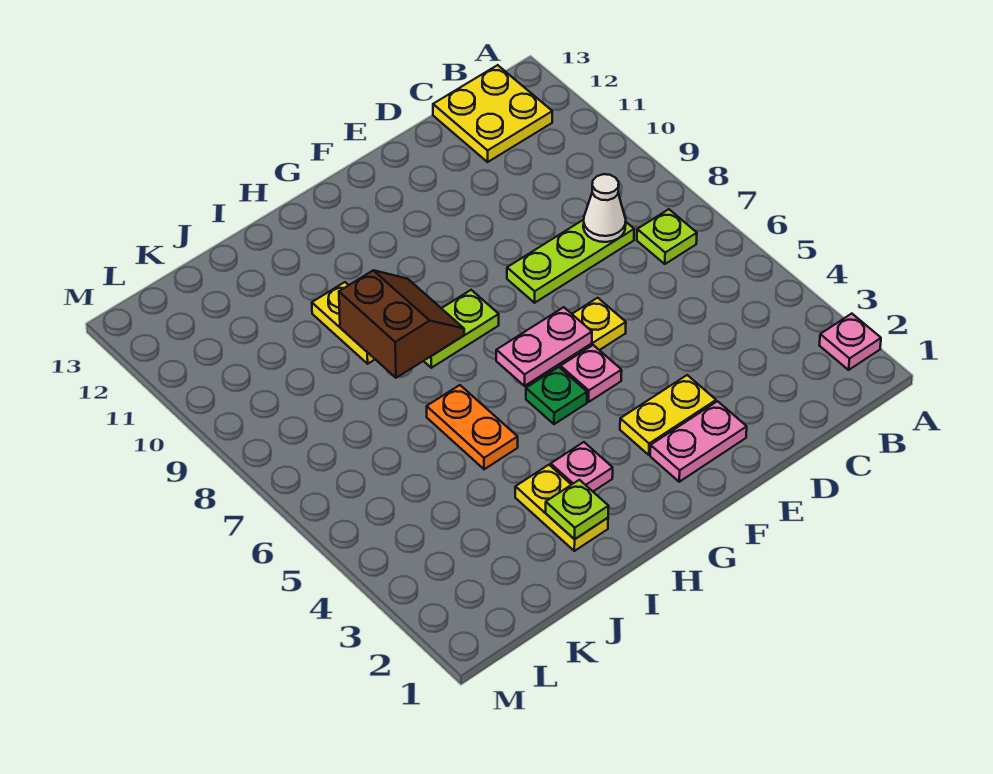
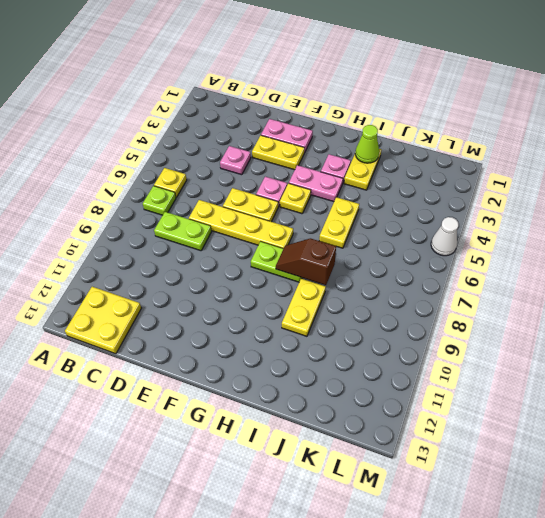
pink 1x1 plate [819,314,881,370] -> pink 1x1 plate moved to [220,146,251,175]
none -> yellow 1x1 plate [154,168,187,197]
lime 1x3 plate [507,220,634,303] -> lime 1x2 plate [154,212,212,251]
white 1x1 cone [583,174,626,242] -> white 1x1 cone moved to [431,217,458,256]
none -> yellow 1x4 plate [189,200,293,249]
pink 1x2 plate [496,307,592,386] -> pink 1x2 plate moved to [289,165,343,202]
green 1x1 plate [526,367,587,424] -> yellow 1x1 plate [280,183,311,214]
brown 2x2 slope [339,270,464,378] -> brown 1x2 slope [276,238,336,285]
lime 1x1 plate [546,480,609,539] -> lime 1x1 cone [355,125,379,163]
orange 1x2 plate [427,385,518,469] -> yellow 1x2 plate [319,197,359,248]

